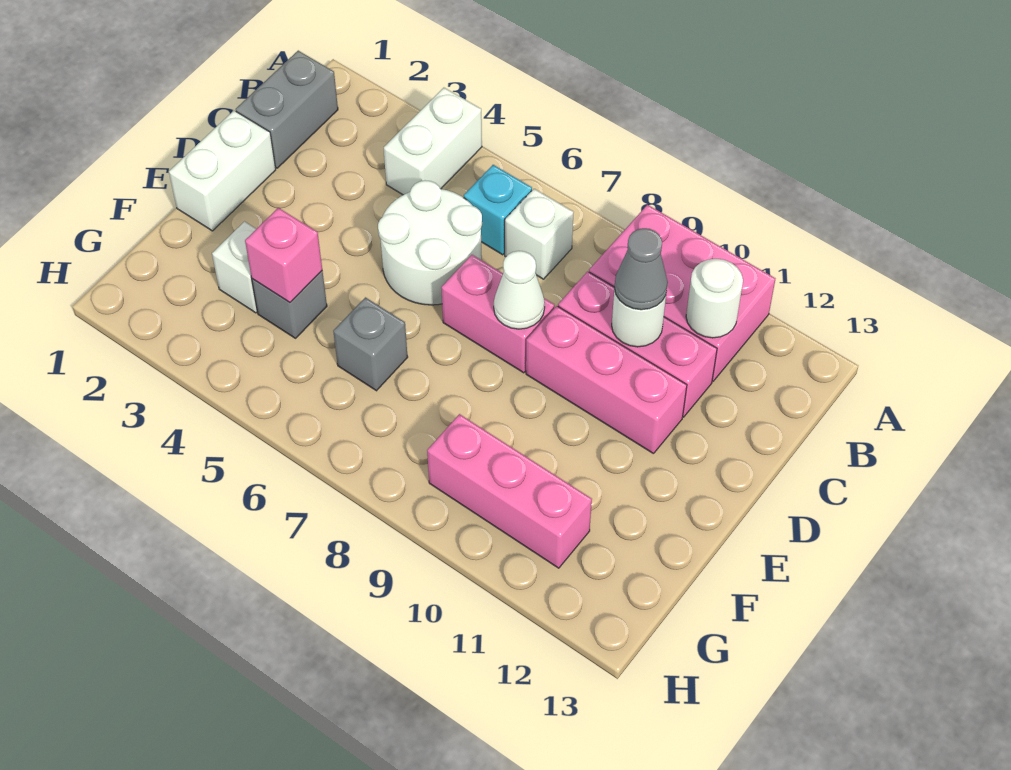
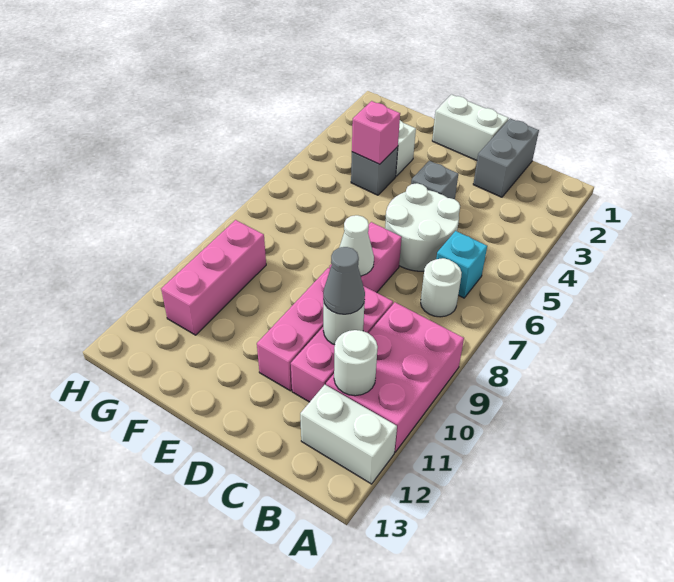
white 1x2 brick [384,88,482,195] -> white 1x2 brick moved to [300,385,397,484]
grey 1x2 brick [236,51,338,168] -> grey 1x2 brick turned to [473,118,539,197]
white 1x1 brick [505,189,574,279] -> white 1x1 round brick [421,258,462,317]
grey 1x1 brick [333,297,408,391] -> grey 1x1 brick moved to [411,161,458,199]

